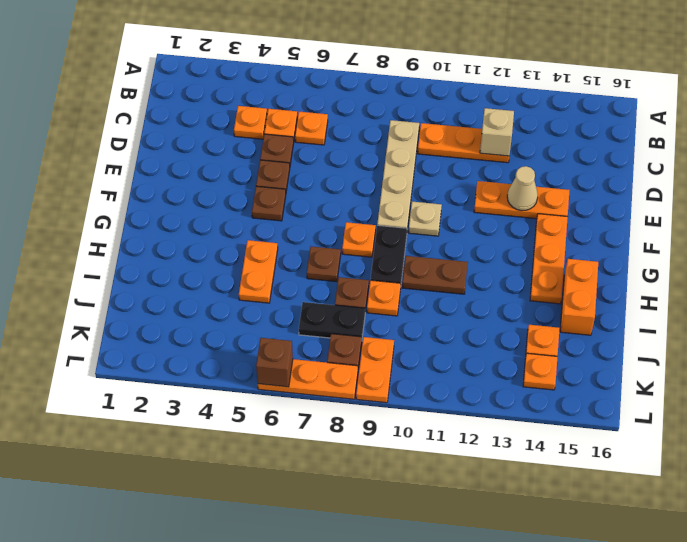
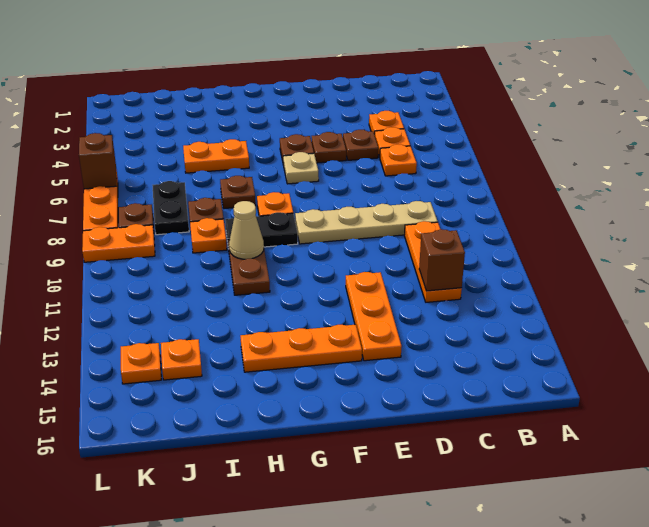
tan 1x1 brick [480,108,514,156] -> brown 1x1 brick [419,229,465,291]
tan 1x1 cone [507,166,538,211] -> tan 1x1 cone moved to [229,201,264,259]
tan 1x1 plate [409,202,442,236] -> tan 1x1 plate moved to [283,152,319,184]
orange 1x2 brick [560,259,598,335] -> none

